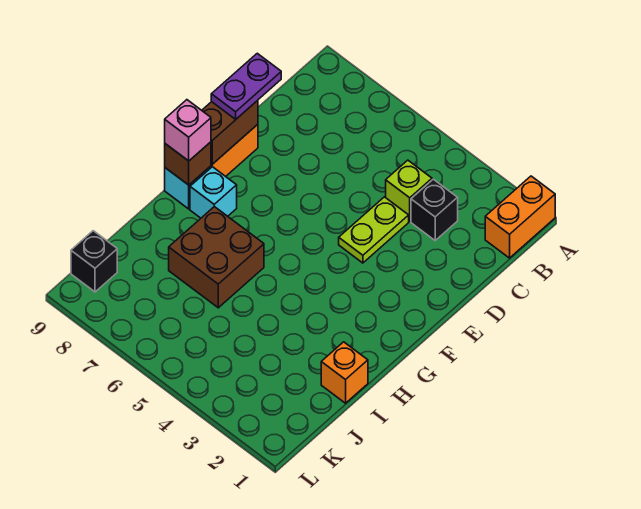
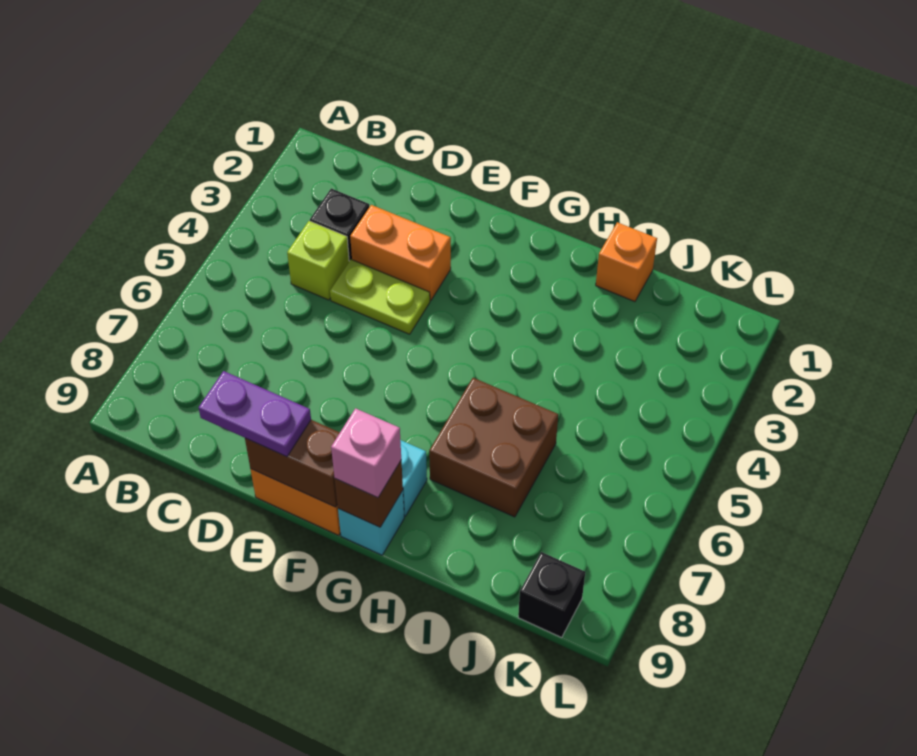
orange 1x2 brick [485,176,555,258] -> orange 1x2 brick moved to [350,205,451,301]

